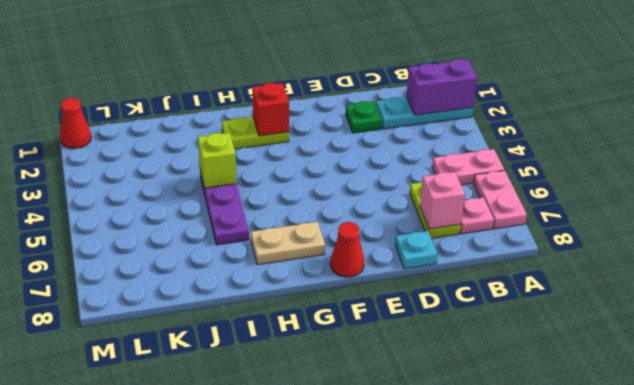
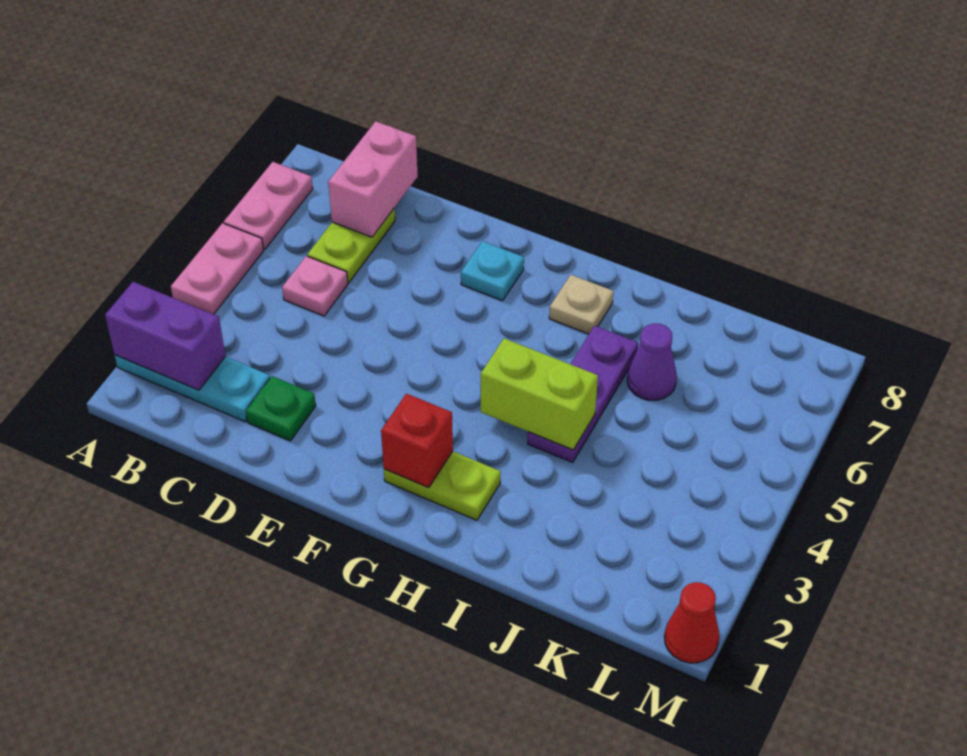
pink 1x2 plate [432,149,504,185] -> pink 1x2 plate turned to [171,223,264,314]
pink 1x1 plate [460,197,494,234] -> pink 1x1 plate moved to [282,256,348,316]
pink 1x1 brick [420,172,465,229] -> pink 1x2 brick [328,121,418,237]
cyan 1x1 plate [395,231,438,269] -> cyan 1x1 plate moved to [461,241,524,301]
red 1x1 cone [330,222,364,277] -> none
tan 1x2 plate [251,222,325,265] -> tan 1x1 plate [549,275,613,334]
lime 1x1 brick [198,133,237,188] -> lime 1x2 brick [481,338,598,450]
none -> purple 1x1 cone [627,323,677,400]

